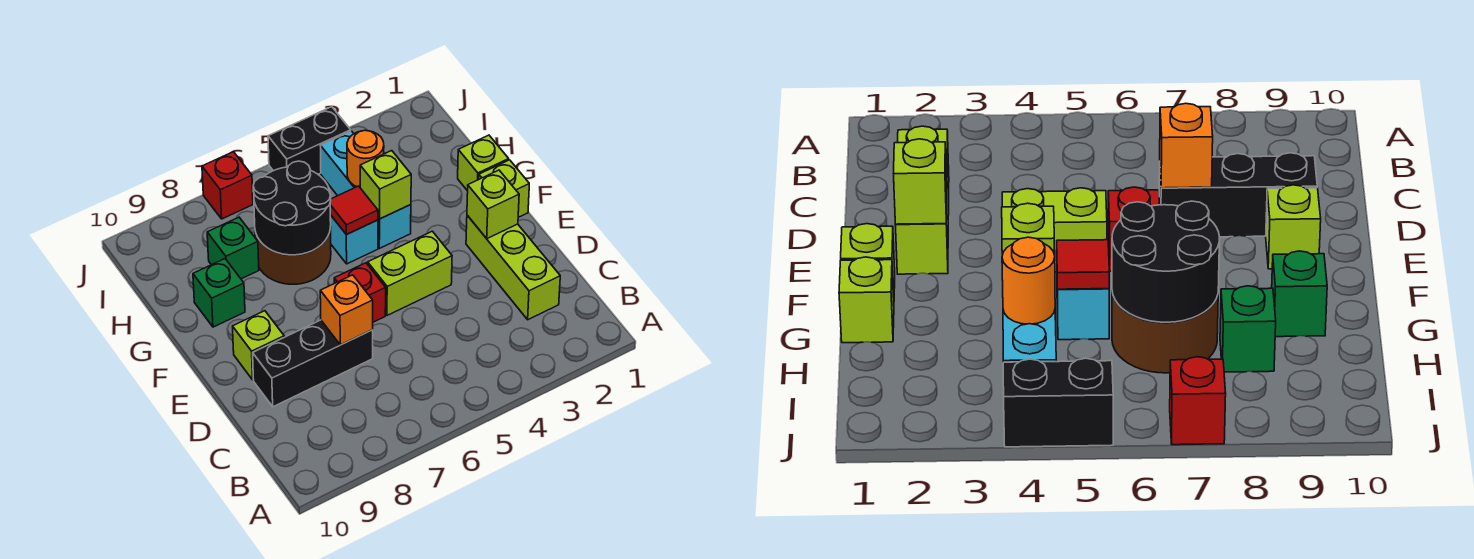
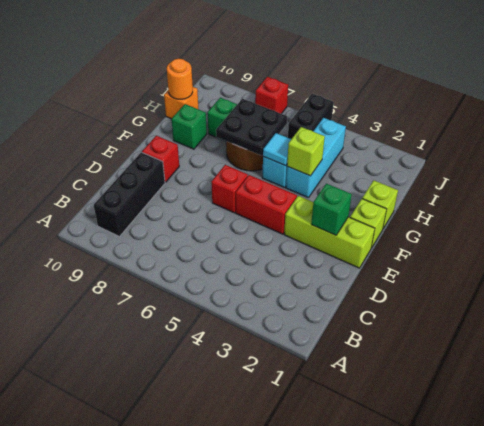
lime 1x3 brick [466,215,560,320] -> lime 1x3 brick turned to [284,196,375,268]
black 1x3 brick [253,320,373,407] -> black 1x3 brick turned to [94,152,165,236]
orange 1x1 brick [320,275,373,345] -> orange 1x1 brick moved to [164,87,198,119]
lime 1x1 brick [467,170,519,238] -> green 1x1 brick [311,184,352,235]
lime 1x2 brick [368,231,452,315] -> red 1x2 brick [236,175,297,234]
lime 1x1 brick [232,311,284,380] -> red 1x1 brick [142,136,179,182]
red 1x1 tile [330,186,378,235] -> cyan 1x1 tile [263,133,291,166]
black 2x2 round brick [253,161,331,255] -> black 2x2 plate [216,99,287,156]
orange 1x1 round brick [347,130,384,187] -> orange 1x1 round brick moved to [167,59,193,99]
black 1x2 brick [268,107,351,174] -> black 1x2 brick turned to [288,94,334,139]

